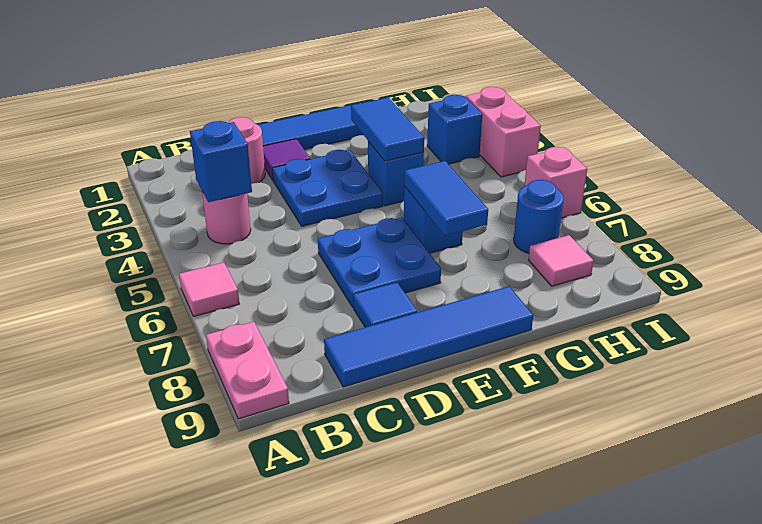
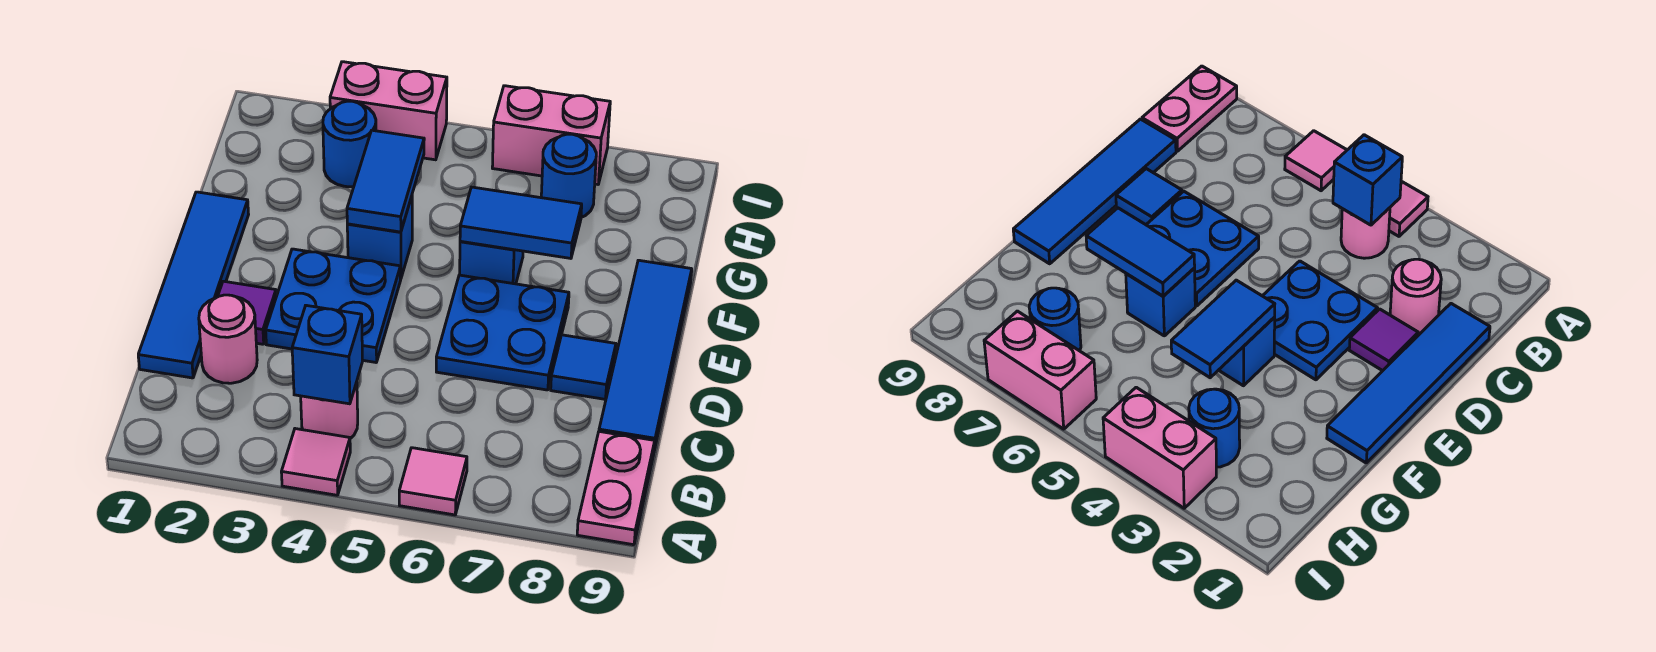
pink 1x2 plate [206,322,289,419] -> pink 1x2 plate turned to [577,432,655,545]
blue 1x2 tile [351,97,424,161] -> blue 1x2 tile turned to [347,130,424,232]
blue 1x1 brick [427,95,482,164] -> blue 1x1 round brick [323,101,376,187]
pink 1x1 tile [529,235,594,286] -> pink 1x1 tile moved to [281,429,350,495]
pink 1x1 brick [524,147,587,218] -> pink 1x2 brick [492,86,610,184]

